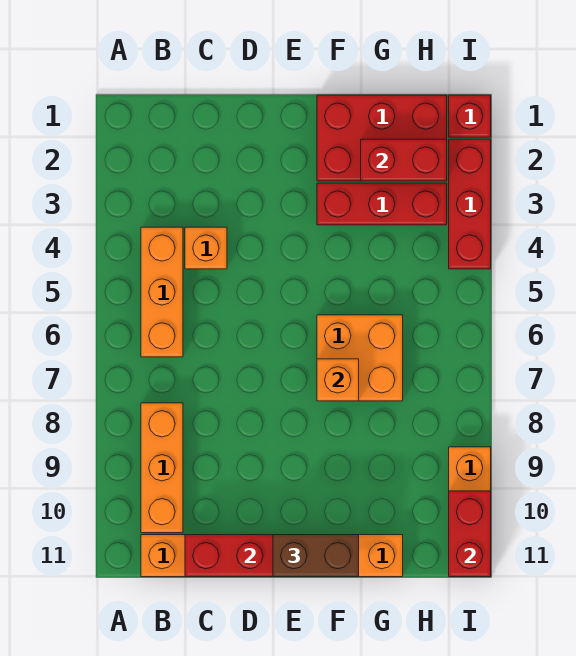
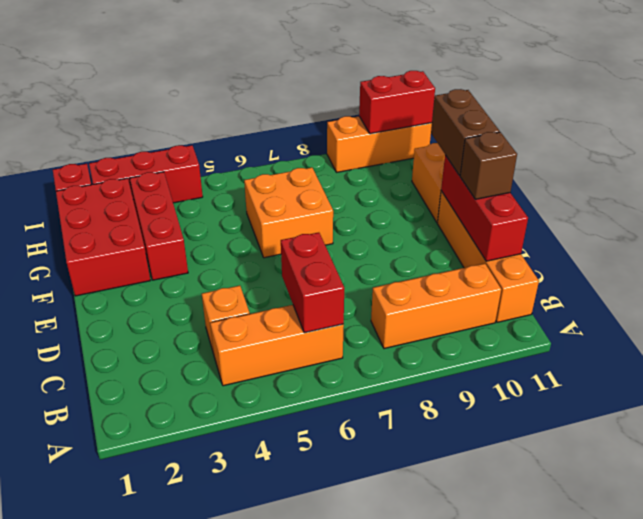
none -> brown 1x1 brick [460,132,517,199]
orange 1x1 brick [317,359,359,401] -> none
red 1x2 brick [361,139,447,181] -> red 1x2 brick moved to [281,233,344,333]

